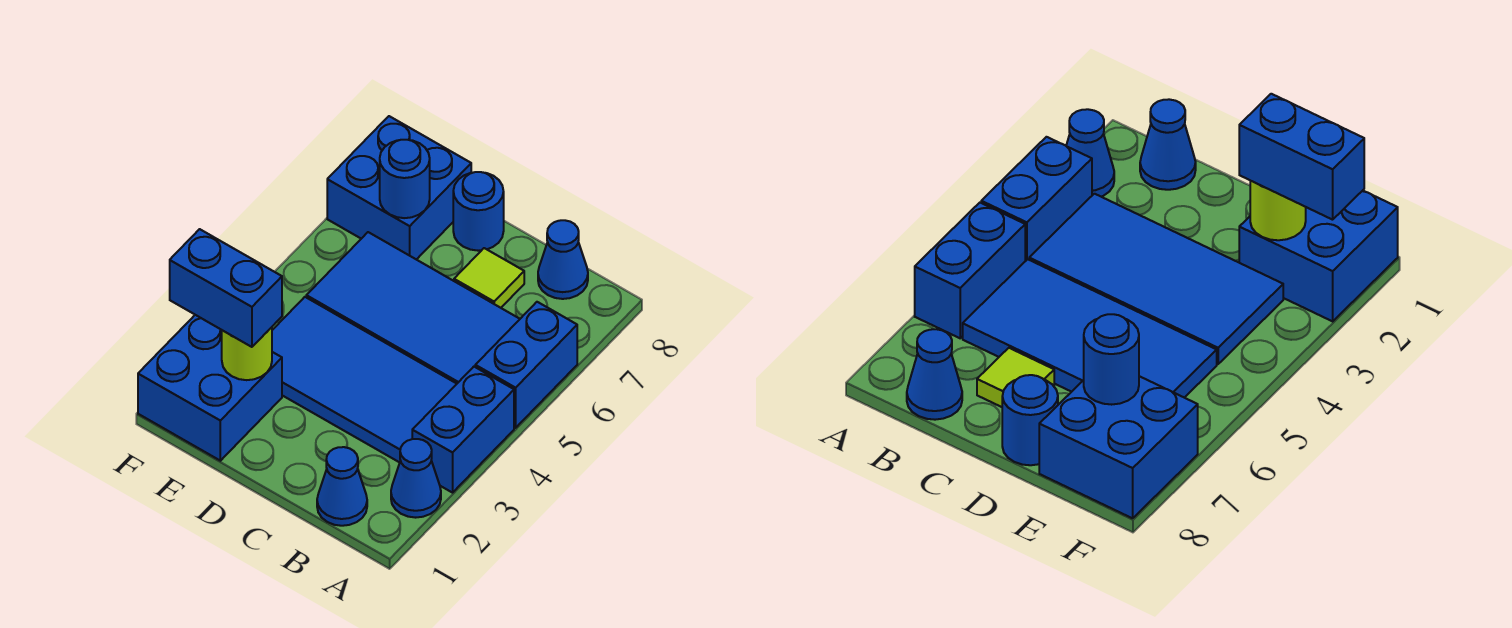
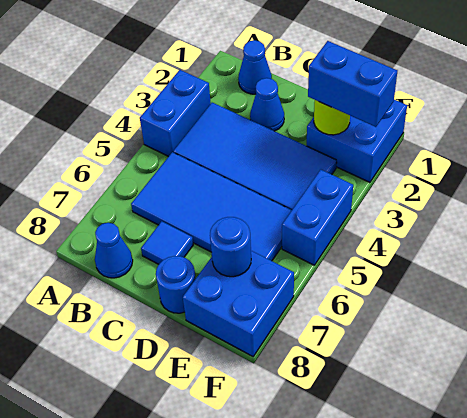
blue 1x1 cone [391,439,441,518] -> blue 1x1 cone moved to [250,78,284,131]
blue 1x2 brick [475,302,577,428] -> blue 1x2 brick moved to [282,170,353,265]
lime 1x1 tile [454,248,524,308] -> blue 1x1 tile [141,221,193,264]

